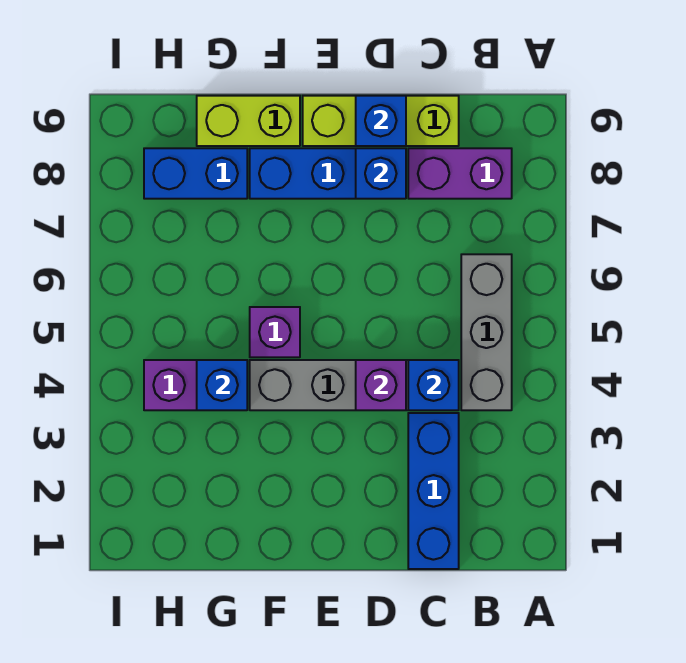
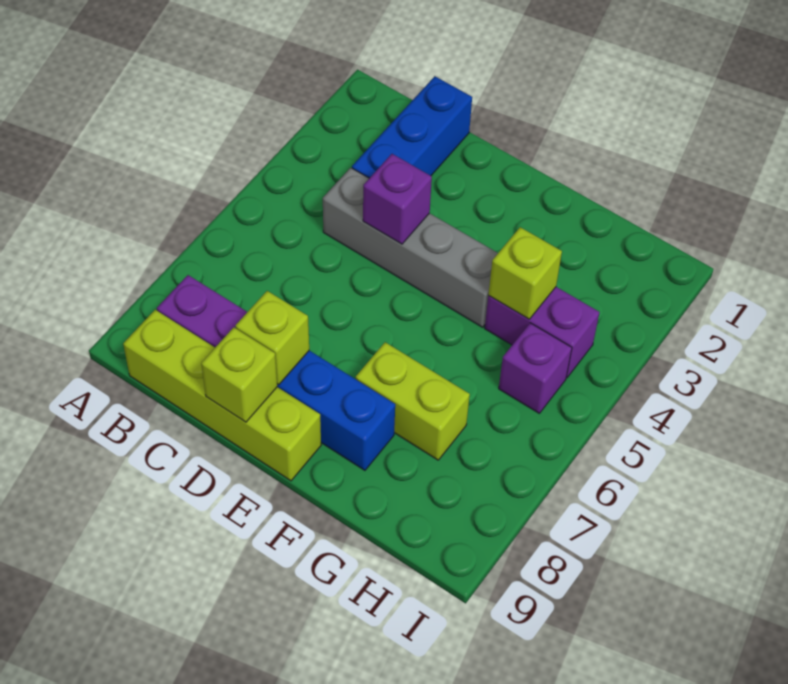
grey 1x3 brick [461,254,512,410] -> none
blue 1x1 brick [408,360,459,410] -> none
lime 1x3 brick [303,96,459,146] -> lime 1x4 brick [123,310,321,481]
blue 1x1 brick [356,148,406,199] -> lime 1x1 brick [235,291,309,385]
blue 1x1 brick [356,96,406,146] -> lime 1x1 brick [201,327,277,422]
purple 1x1 brick [250,307,300,357] -> purple 1x1 brick moved to [499,323,572,413]
lime 1x2 brick [197,96,300,146] -> lime 1x2 brick moved to [356,342,470,460]
blue 1x1 brick [197,360,247,410] -> lime 1x1 brick [488,227,562,319]
blue 1x2 brick [144,148,247,199] -> none

